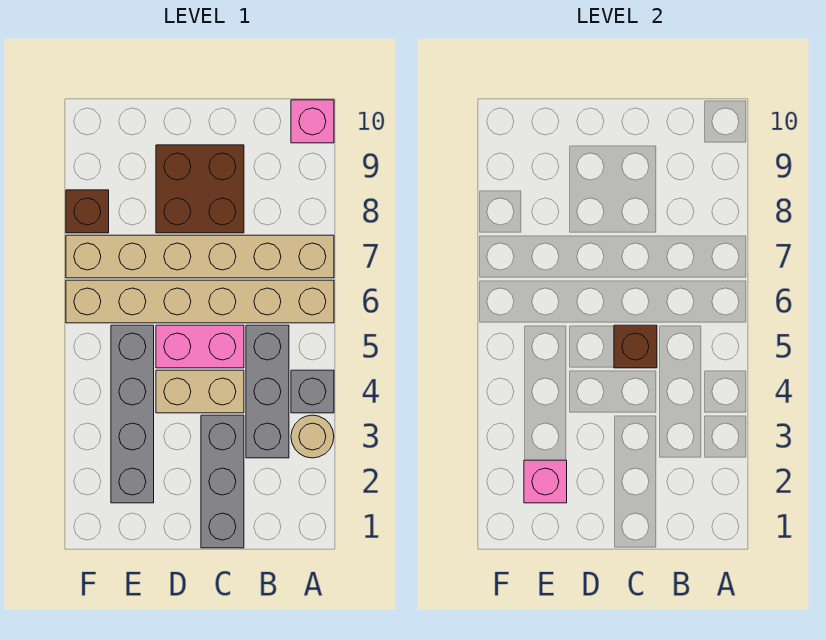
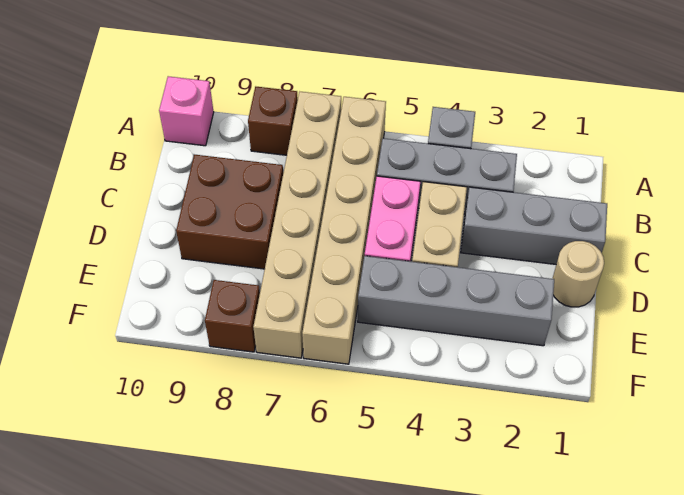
tan 1x1 round brick [291,415,334,458] -> tan 1x1 round brick moved to [553,241,604,307]
brown 1x1 brick [614,325,657,368] -> brown 1x1 brick moved to [248,87,298,155]
pink 1x1 brick [524,460,567,503] -> none

